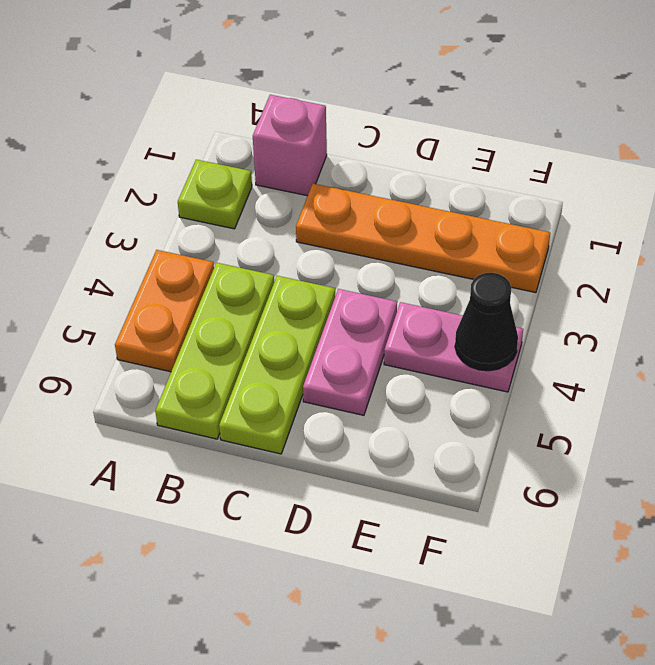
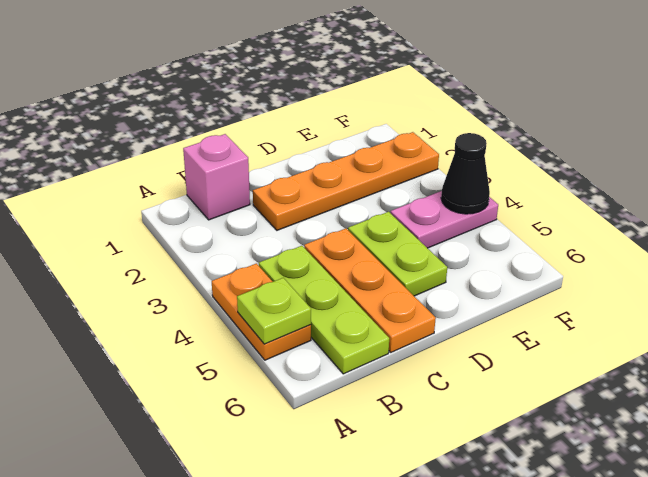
lime 1x1 plate [178,160,252,229] -> lime 1x1 plate moved to [237,278,311,344]
lime 1x3 plate [219,276,335,454] -> orange 1x3 plate [304,228,436,352]
pink 1x2 plate [303,289,397,415] -> lime 1x2 plate [348,212,447,296]

